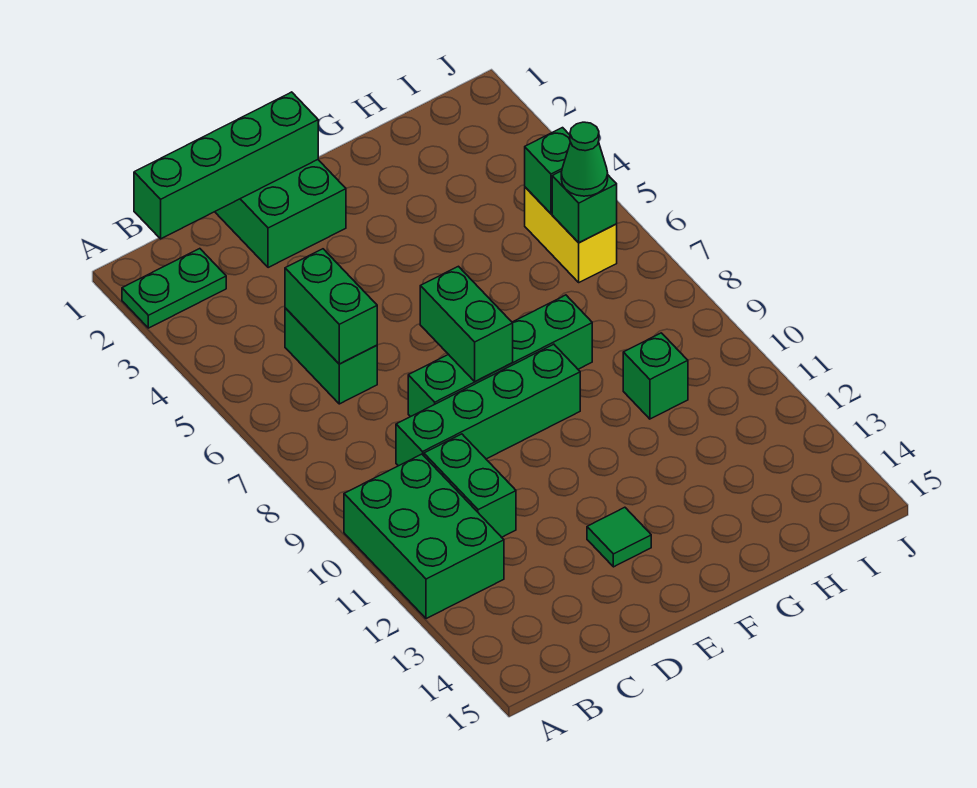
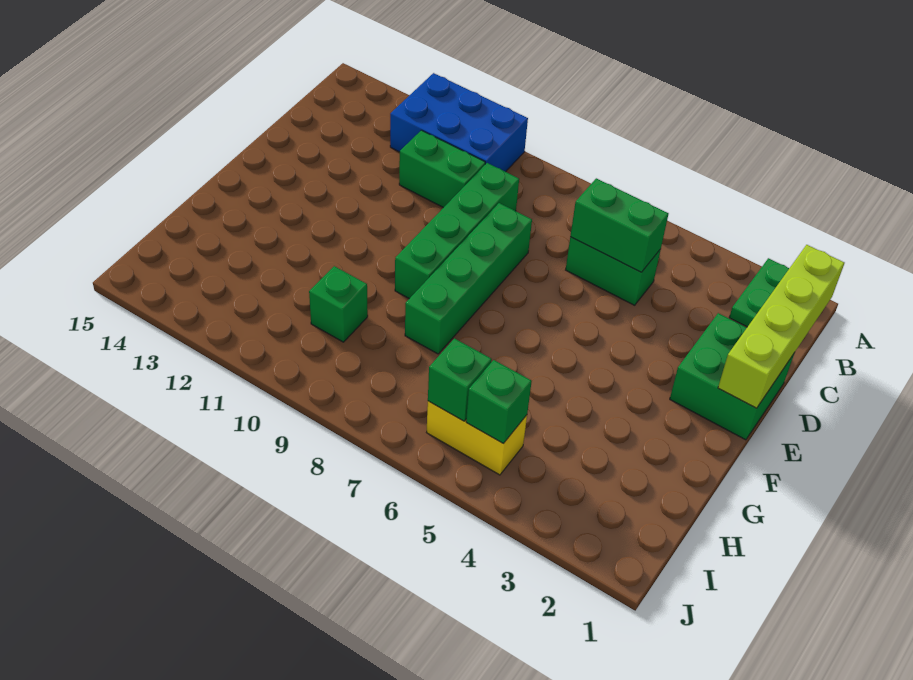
green 2x3 brick [344,454,504,619] -> blue 2x3 brick [390,73,528,172]
green 1x4 brick [134,92,318,239] -> lime 1x4 brick [718,245,844,408]
green 1x2 brick [420,266,513,382] -> none
green 1x1 tile [587,507,651,567] -> none
green 1x1 cone [561,122,608,196] -> none

